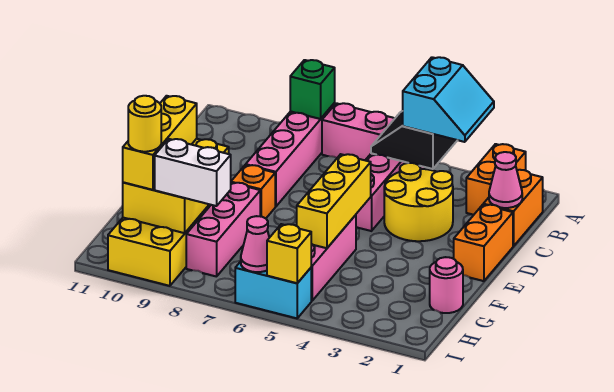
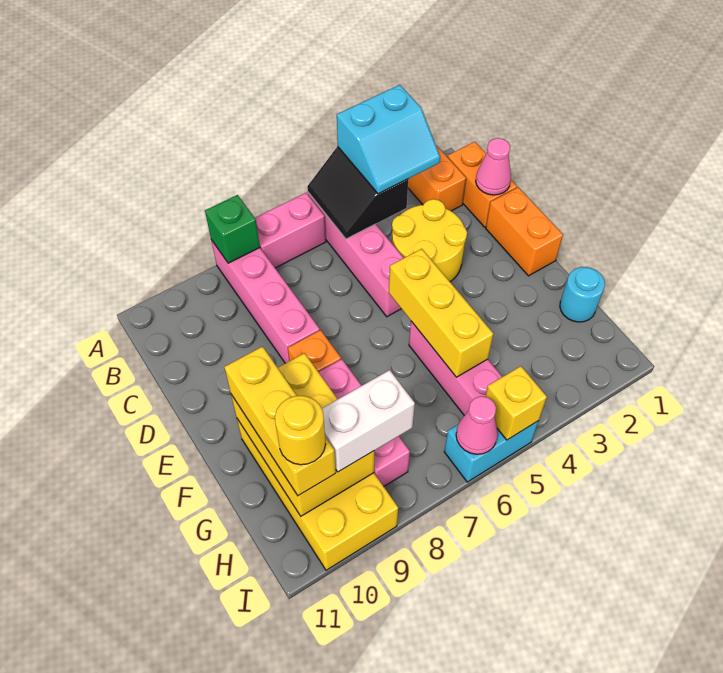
cyan 2x2 slope [403,57,494,142] -> cyan 2x2 slope turned to [337,85,440,194]
pink 1x1 round brick [430,257,463,313] -> cyan 1x1 round brick [560,267,605,322]

